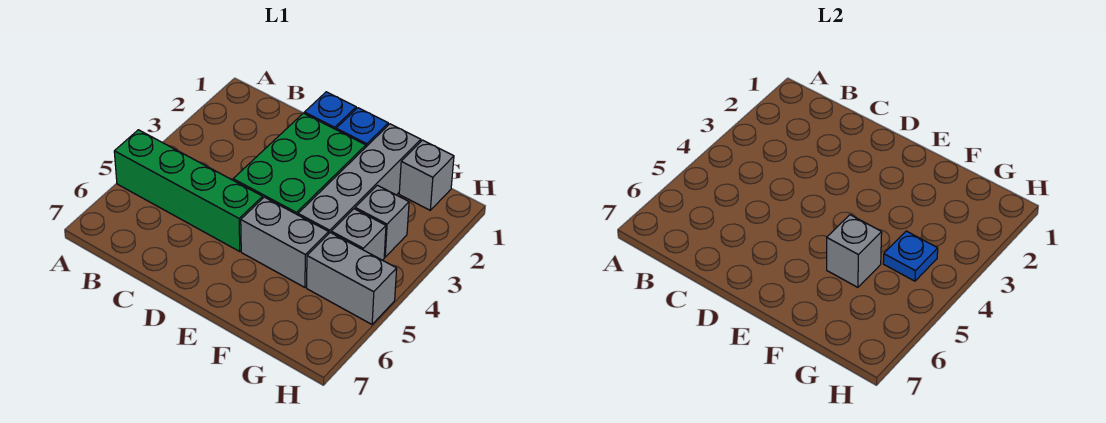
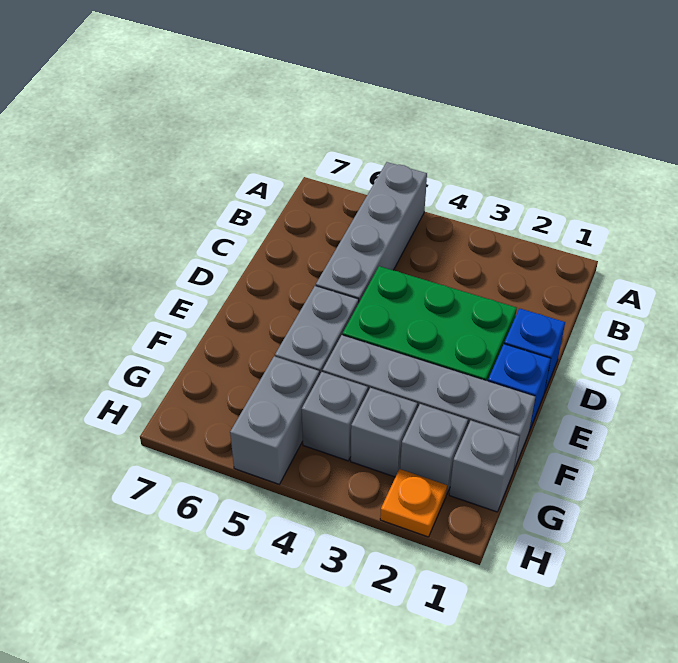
green 1x4 brick [114,130,263,251] -> grey 1x4 brick [316,162,427,304]
grey 1x1 brick [827,215,882,287] -> grey 1x1 brick moved to [400,404,468,495]
blue 1x1 plate [883,231,938,281] -> none
none -> orange 1x1 plate [380,469,447,537]

